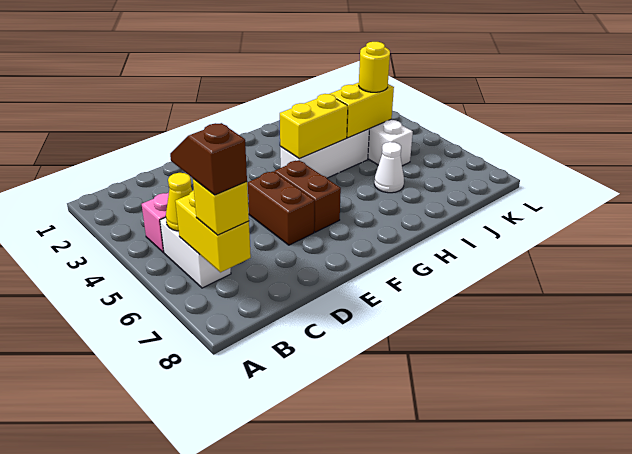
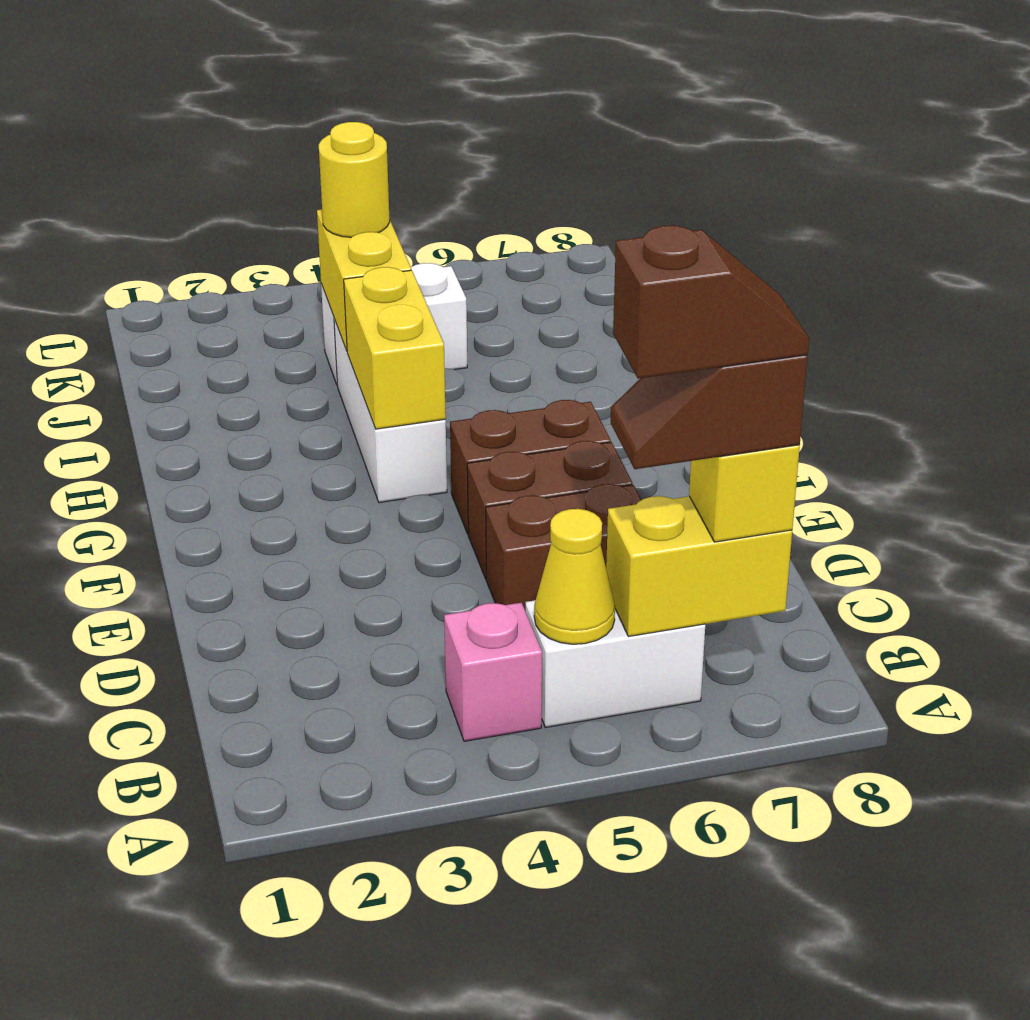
none -> brown 1x2 slope [613,225,809,379]
none -> brown 1x2 brick [486,484,641,611]
white 1x1 cone [374,142,404,193] -> none

